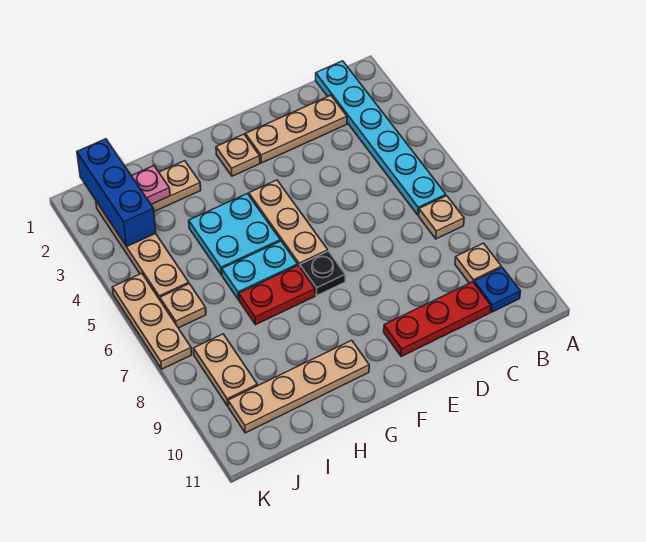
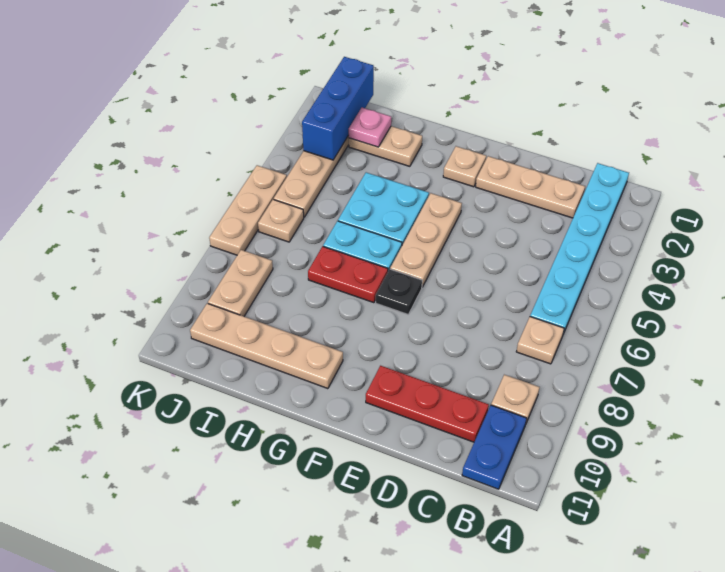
blue 1x1 plate [474,268,520,312] -> blue 1x2 plate [462,405,527,489]

